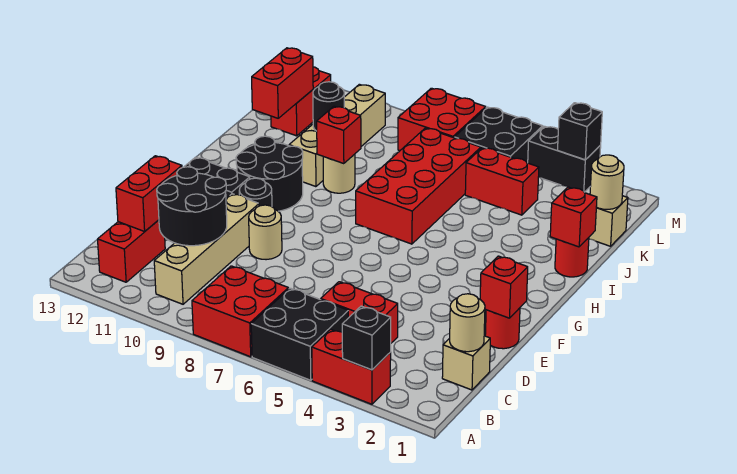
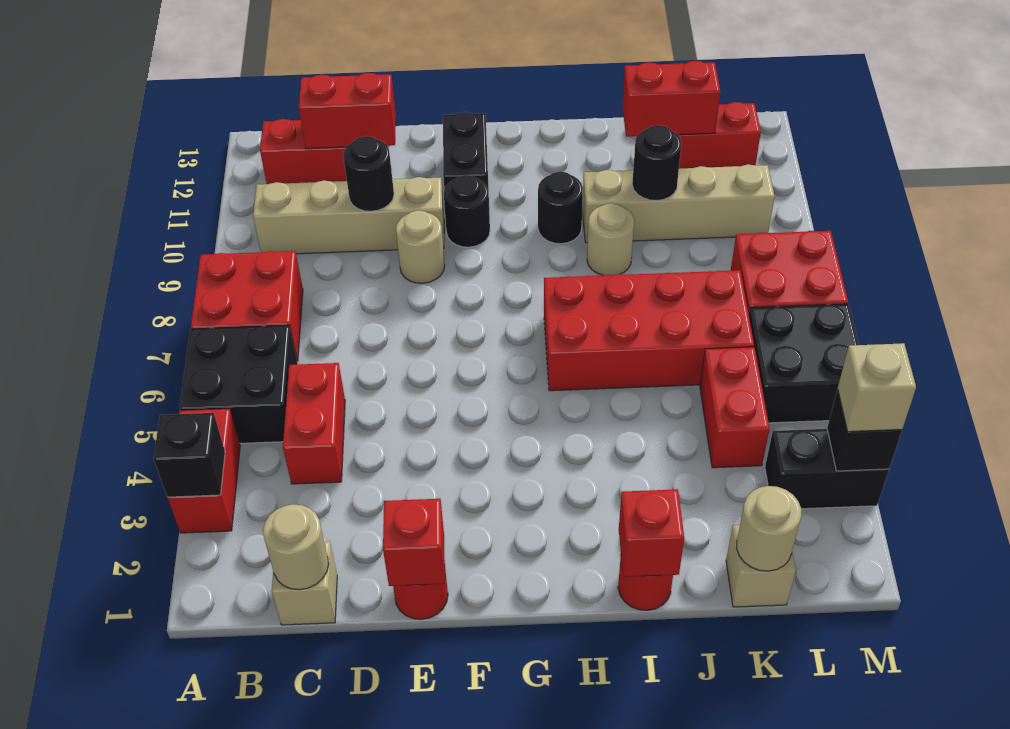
black 2x2 round brick [157,167,227,246] -> black 1x1 round brick [343,136,394,211]
black 2x2 round brick [236,136,303,211] -> black 1x1 round brick [538,172,583,244]
red 1x1 brick [317,106,361,164] -> none
black 1x2 brick [528,126,601,192] -> black 1x2 brick turned to [765,429,889,509]
none -> tan 1x1 brick [838,343,916,432]

